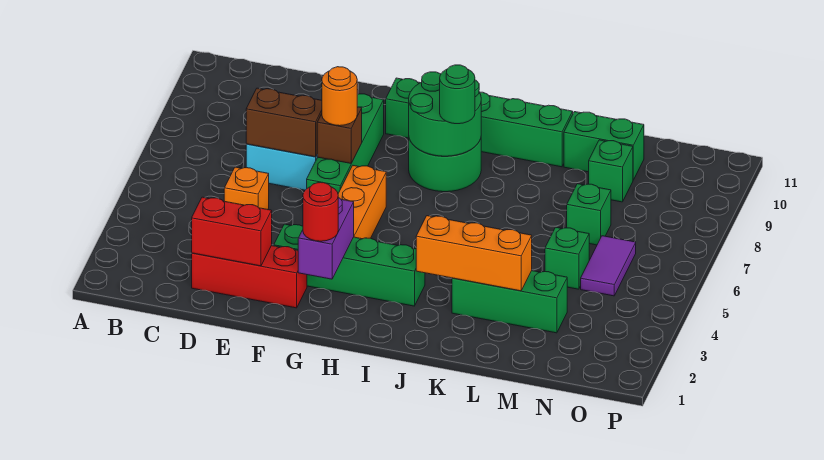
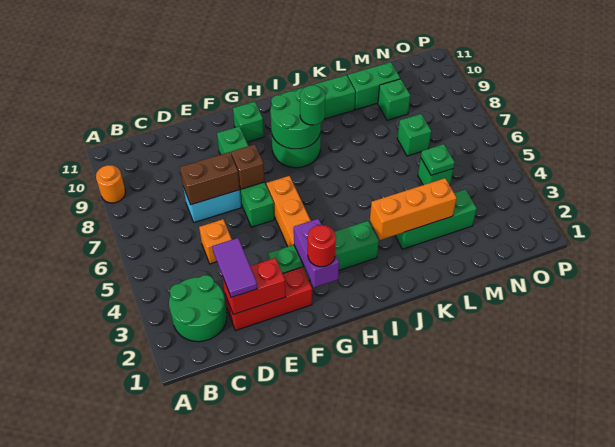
none -> green 2x2 round brick [169,275,227,342]
orange 1x1 round brick [322,67,357,126] -> orange 1x1 round brick moved to [96,165,125,203]
none -> green 1x1 plate [421,144,455,175]
purple 1x2 tile [581,236,636,296] -> purple 1x2 tile moved to [212,238,258,298]

